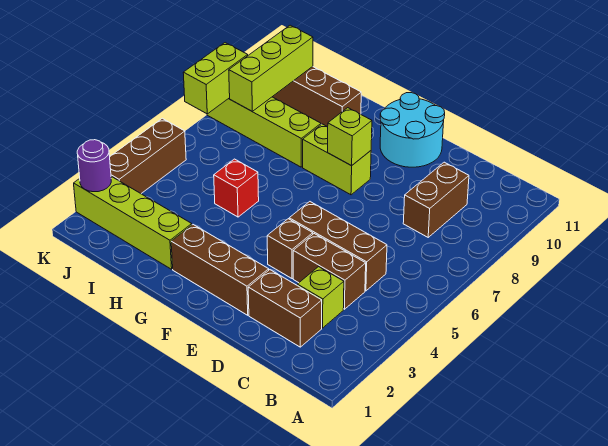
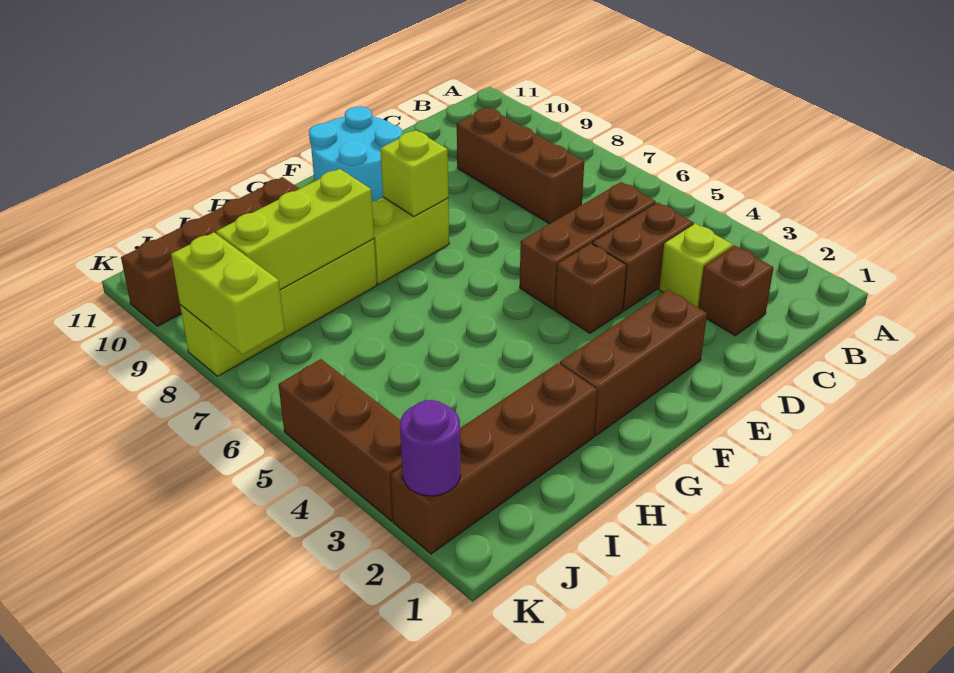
brown 1x2 brick [248,270,322,347] -> brown 1x1 brick [698,246,774,336]
brown 1x2 brick [403,162,469,237] -> brown 1x3 brick [457,108,584,224]
lime 1x4 brick [74,176,192,269] -> brown 1x4 brick [391,363,597,554]
red 1x1 brick [214,159,259,217] -> none
lime 1x3 brick [229,25,313,111] -> lime 1x3 brick turned to [216,169,374,290]

